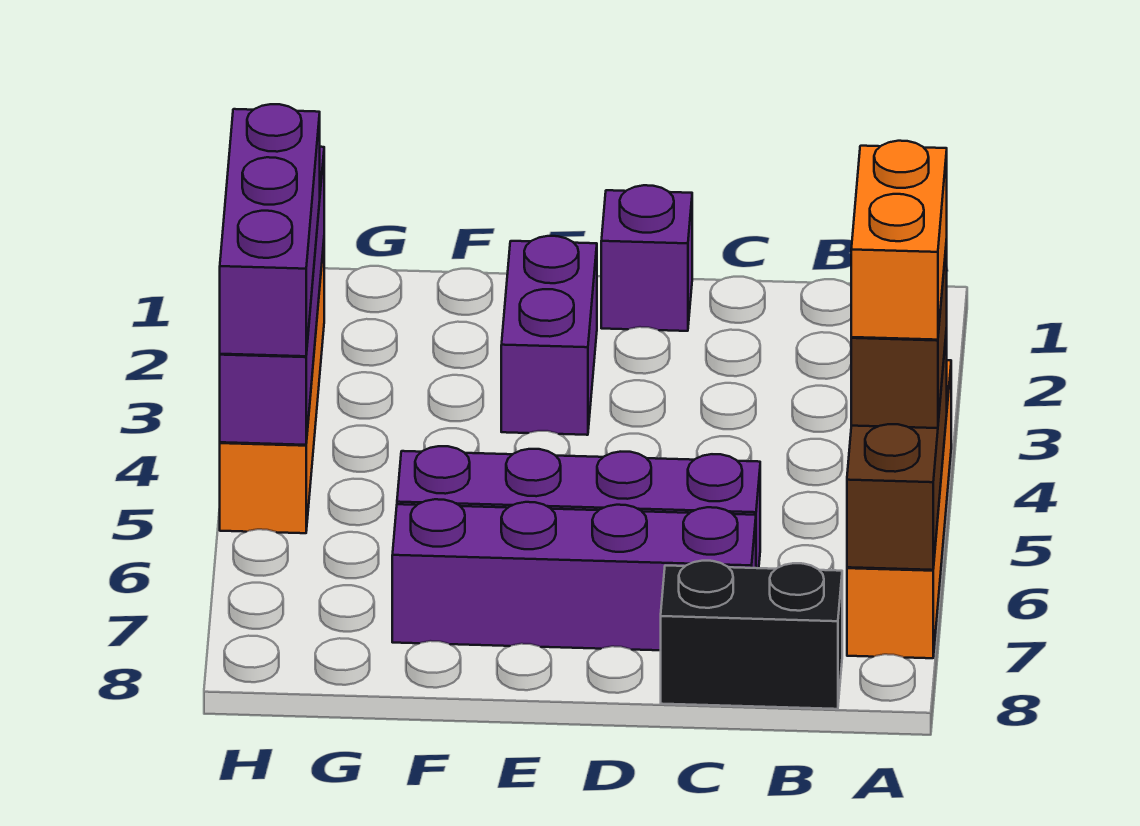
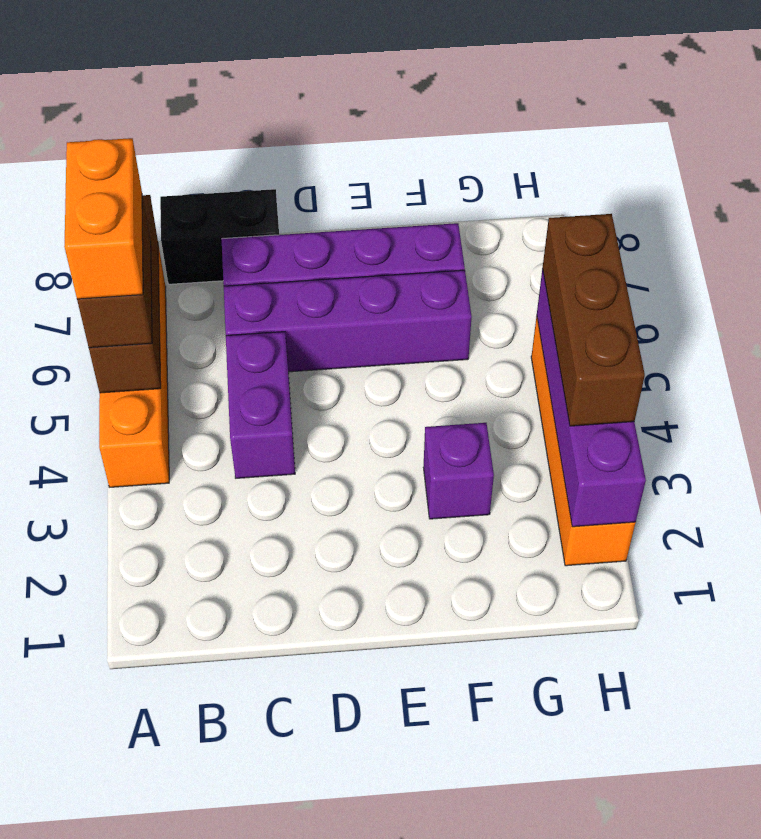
purple 1x1 brick [601,185,692,331] -> purple 1x1 brick moved to [424,423,494,519]
purple 1x2 brick [501,236,597,435] -> purple 1x2 brick moved to [226,332,295,478]
purple 1x3 brick [220,104,320,356] -> brown 1x3 brick [542,214,645,426]

